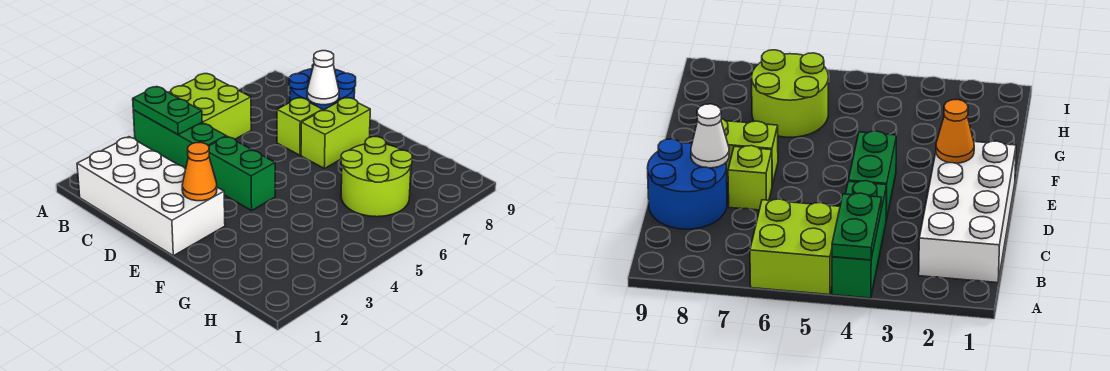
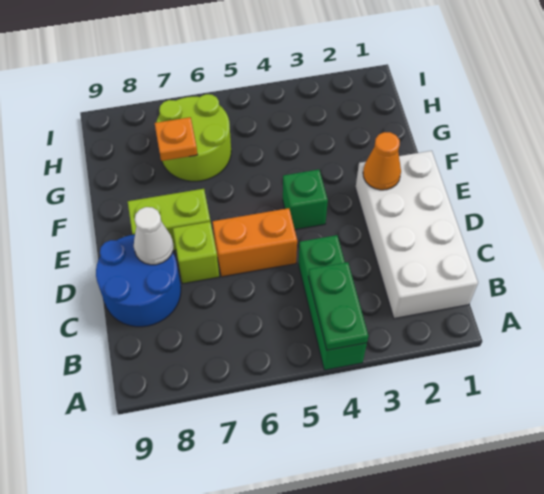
lime 2x2 brick [168,74,251,139] -> none
green 1x2 brick [209,136,275,211] -> green 1x1 brick [283,170,328,230]
none -> orange 1x2 brick [213,208,297,277]
none -> orange 1x1 plate [155,117,198,161]

